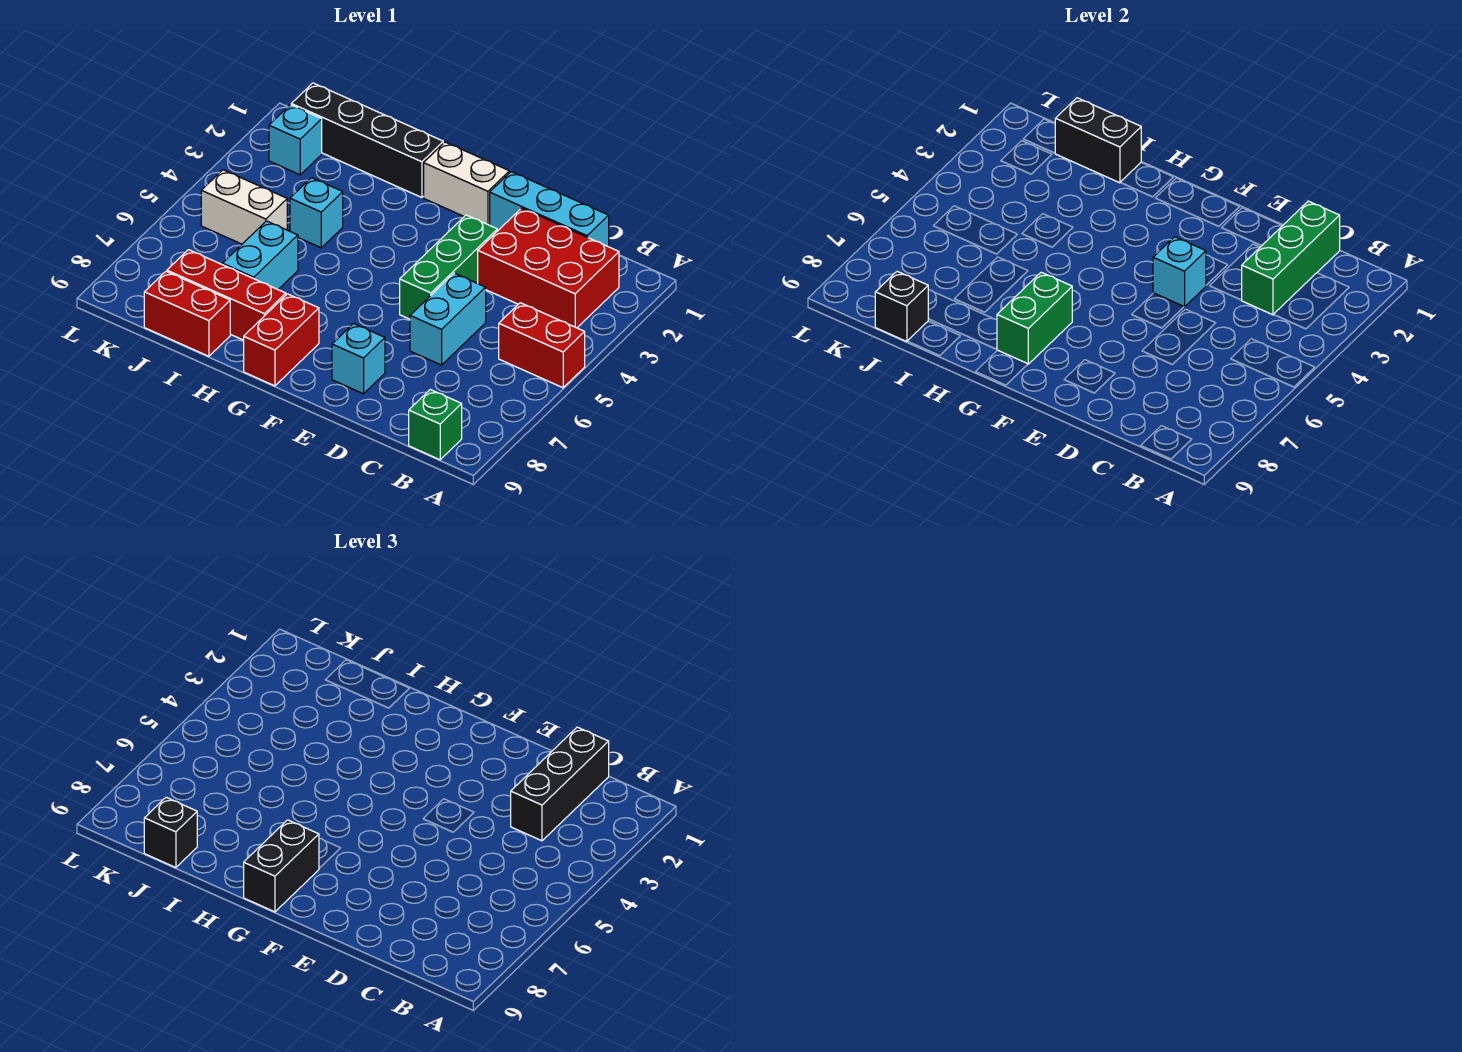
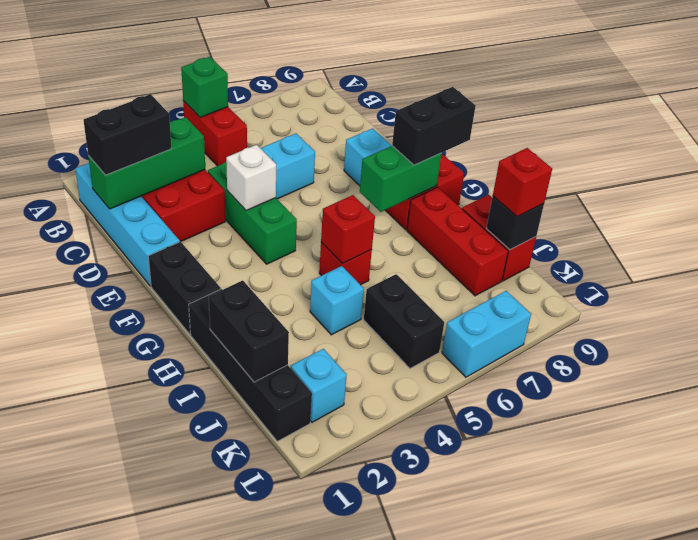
green 1x1 brick [409,390,462,460] -> green 1x1 brick moved to [181,57,228,117]
cyan 1x3 brick [490,172,609,247] -> cyan 1x4 brick [75,163,180,286]
black 1x3 brick [511,727,609,841] -> black 1x2 brick [84,94,171,175]
green 1x3 brick [400,215,497,319] -> green 1x3 brick turned to [208,162,297,264]
cyan 1x1 brick [1153,237,1206,307] -> white 1x1 brick [226,145,276,210]
white 1x2 brick [424,142,509,225] -> black 1x2 brick [148,242,221,334]
none -> red 1x1 brick [319,242,372,285]
none -> red 1x1 brick [321,195,375,264]
cyan 1x2 brick [222,221,298,289] -> cyan 1x2 brick moved to [442,291,531,377]
white 1x2 brick [201,170,287,244] -> black 1x2 brick [364,274,444,368]
black 1x1 brick [144,797,197,868] -> red 1x1 brick [493,148,552,217]

